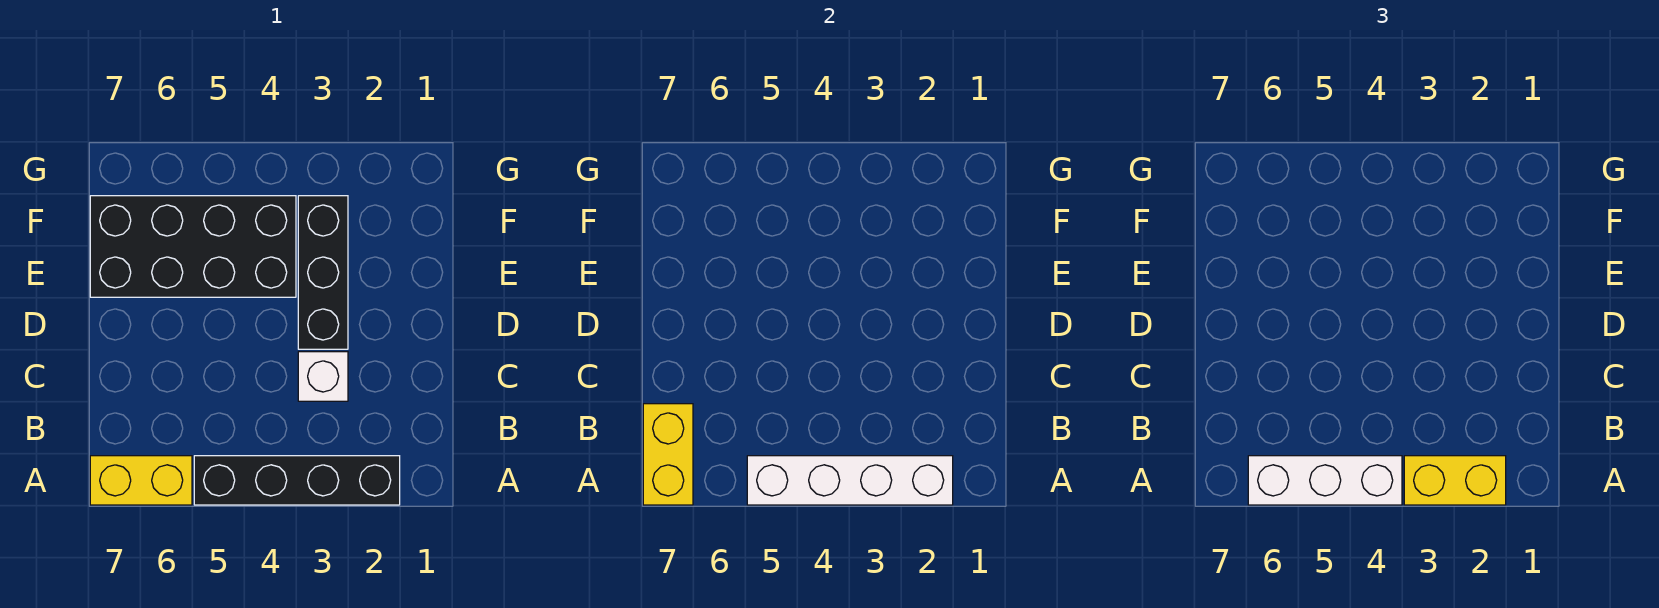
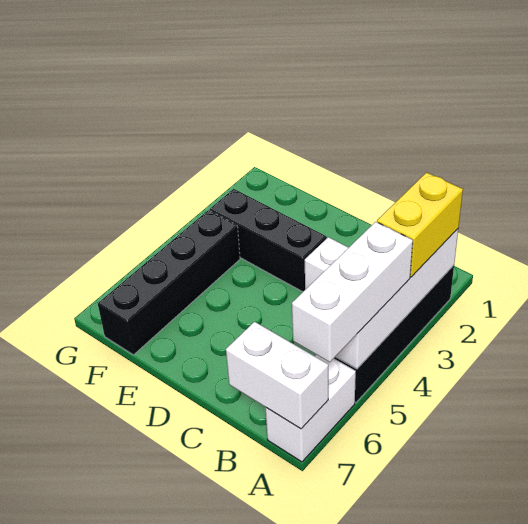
yellow 1x2 brick [90,456,192,505] -> white 1x2 brick [266,355,356,462]
yellow 1x2 brick [643,404,693,505] -> white 1x2 brick [226,322,328,429]
black 2x4 brick [90,196,296,297] -> black 1x4 brick [98,210,240,355]

